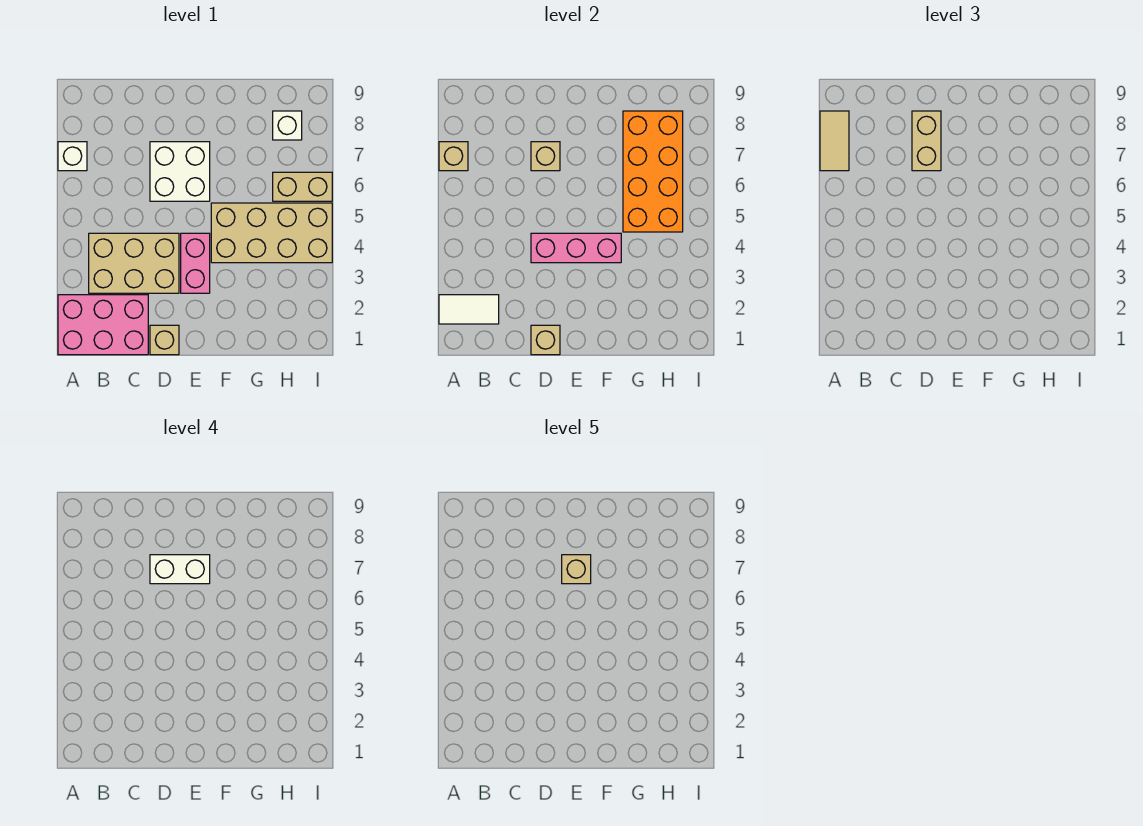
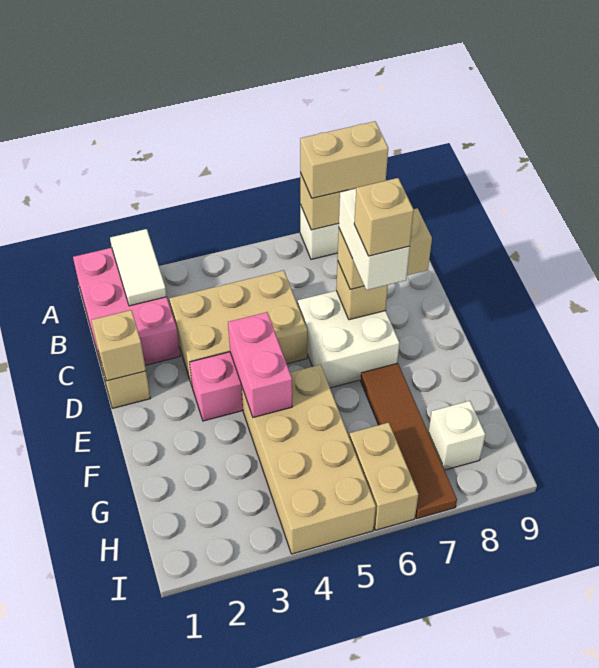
tan 1x2 tile [820,111,849,171] -> tan 1x2 brick [300,121,388,198]
tan 2x3 brick [89,233,179,293] -> tan 2x3 brick turned to [169,270,307,388]
pink 1x3 brick [531,233,621,263] -> pink 1x2 brick [228,312,292,417]
none -> brown 1x4 tile [361,363,457,518]
orange 2x4 brick [623,111,683,232] -> none

